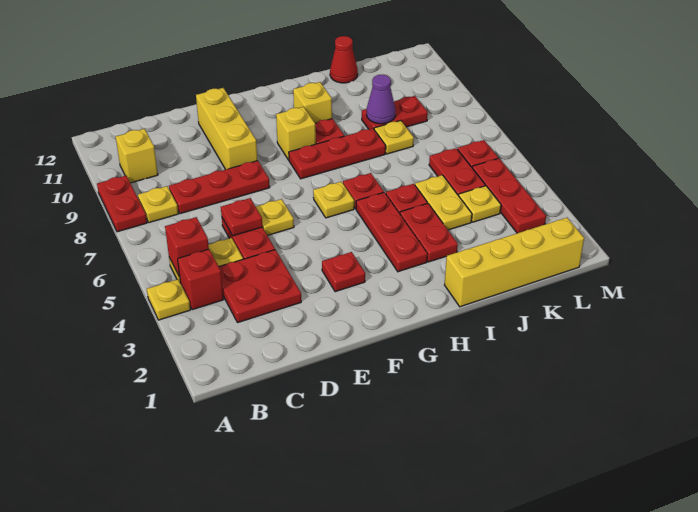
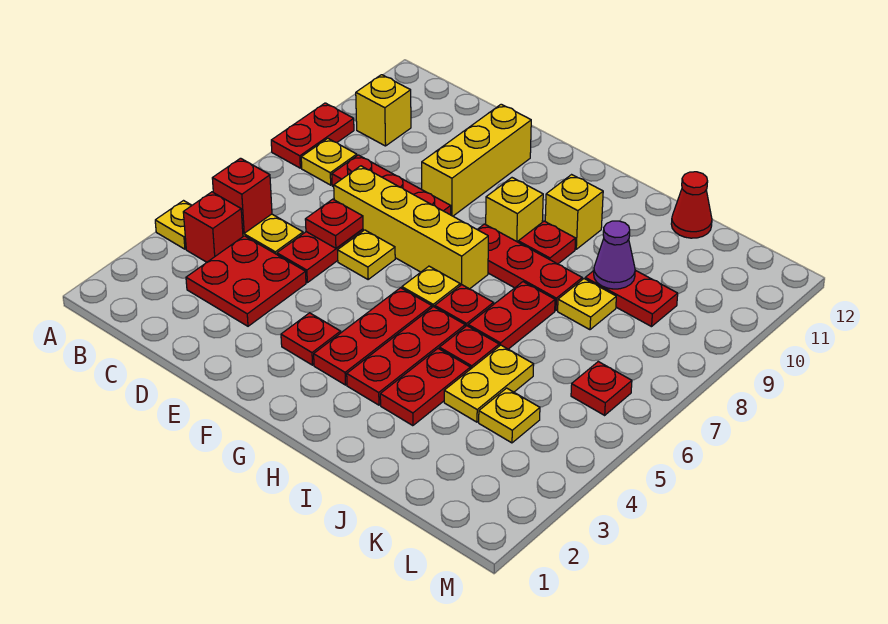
yellow 1x4 brick [445,218,584,307] -> yellow 1x4 brick moved to [334,166,488,289]
red 1x2 plate [429,148,485,196] -> red 1x2 plate moved to [468,282,555,349]
red 1x3 plate [472,158,546,233] -> red 1x3 plate moved to [314,288,432,385]

